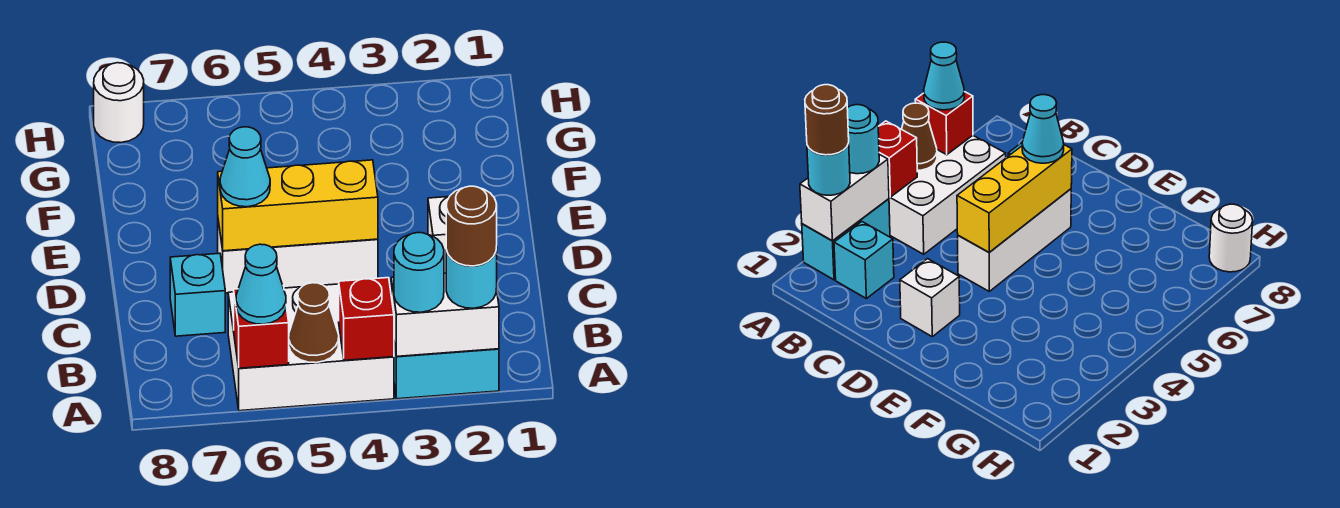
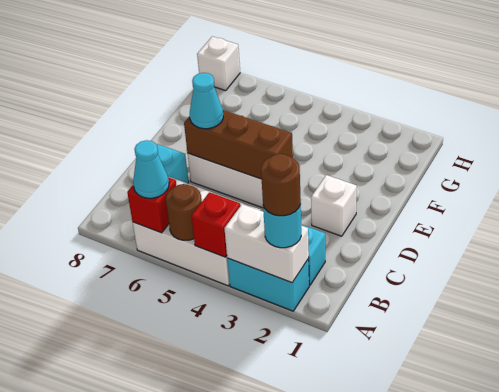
cyan 1x1 round brick [394,233,444,312] -> none
brown 1x1 cone [289,283,339,363] -> brown 1x1 round brick [166,184,202,240]
yellow 1x3 brick [218,160,378,251] -> brown 1x3 brick [184,110,293,179]
white 1x1 round brick [94,63,144,143] -> white 1x1 brick [197,36,240,91]

